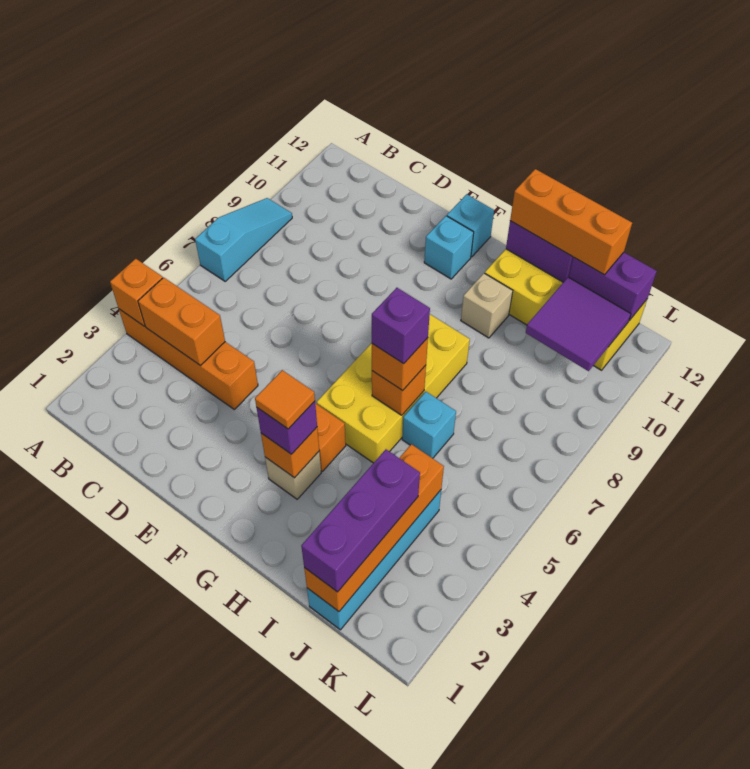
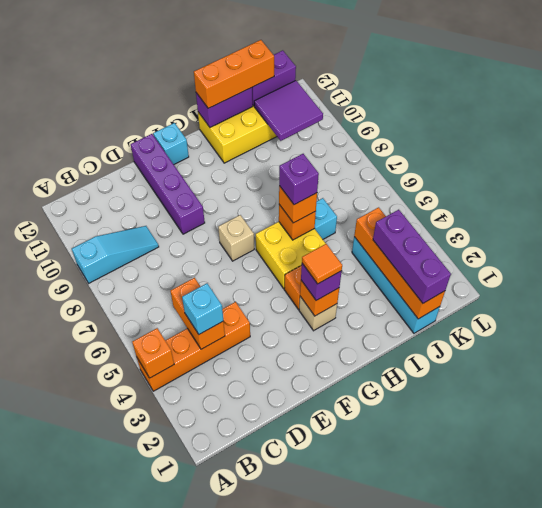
cyan 1x3 slope [195,198,292,281] -> cyan 1x3 slope turned to [72,226,159,283]
orange 1x2 brick [138,277,225,365] -> orange 1x2 brick turned to [170,278,225,349]
none -> purple 1x4 brick [131,134,205,234]
cyan 1x1 brick [424,216,474,279] -> cyan 1x1 brick moved to [182,283,223,334]
yellow 2x4 brick [317,314,470,463] -> yellow 2x2 brick [256,222,326,289]
tan 1x1 brick [461,273,513,338] -> tan 1x1 brick moved to [218,215,254,261]

